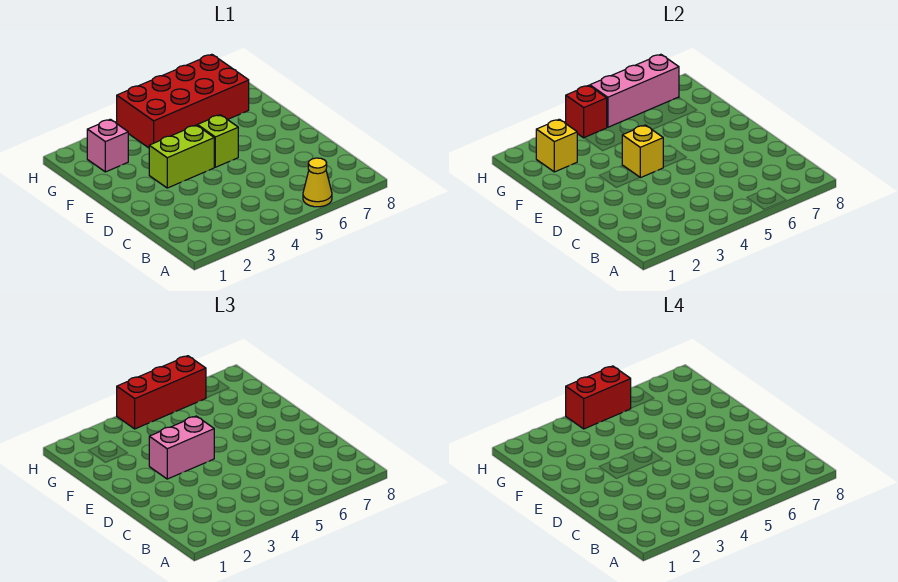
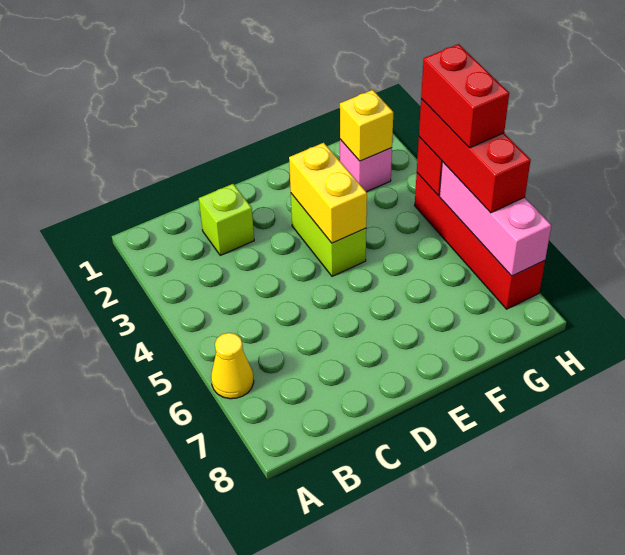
pink 1x2 brick [149,416,214,479] -> none
yellow 1x1 brick [622,125,663,178] -> yellow 1x2 brick [289,143,367,243]
lime 1x1 brick [197,115,238,167] -> lime 1x1 brick moved to [199,184,254,255]
red 2x4 brick [117,54,249,148] -> red 1x4 brick [415,173,545,309]

